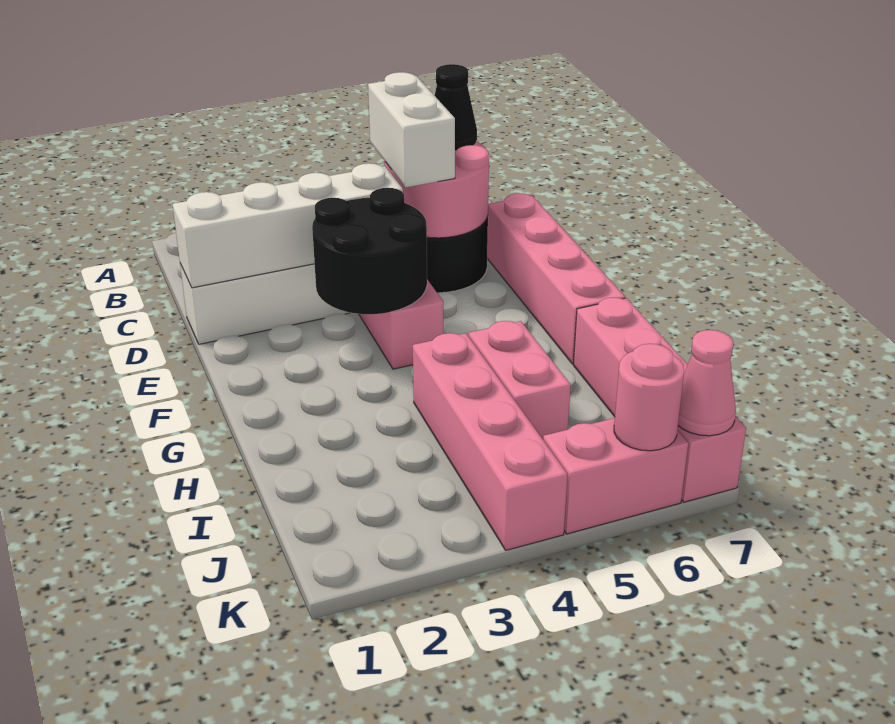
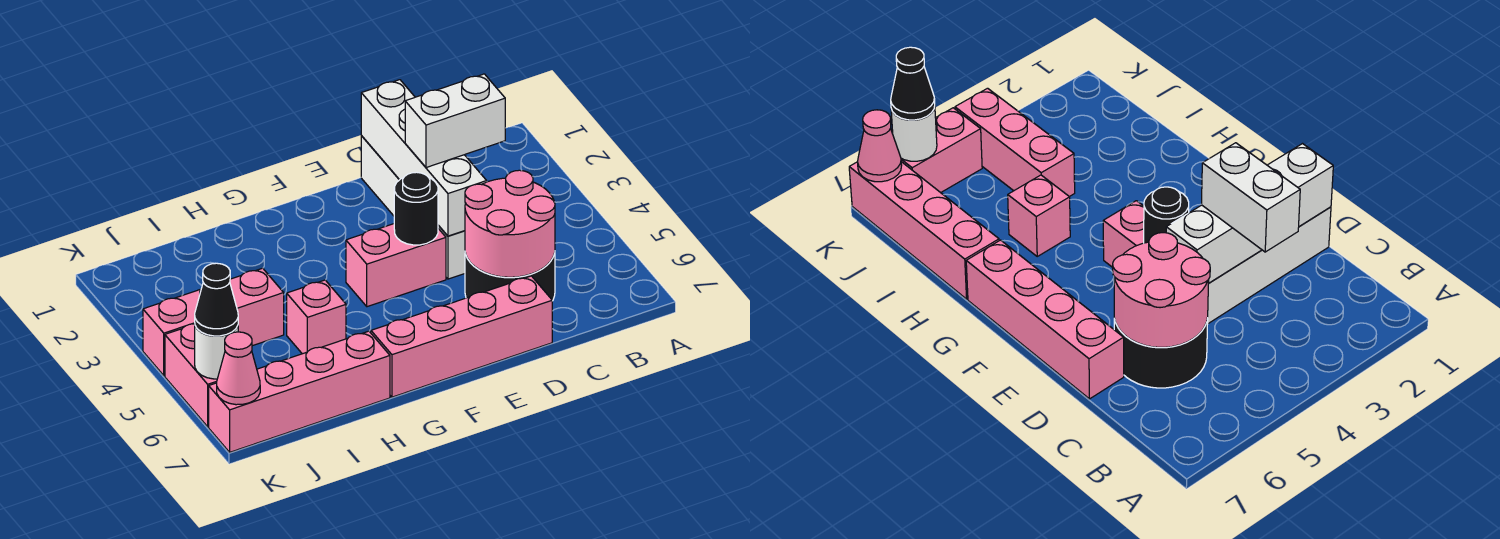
white 1x2 brick [368,72,455,188] -> white 1x2 brick moved to [405,74,505,168]
black 1x1 cone [435,64,477,151] -> black 1x1 cone moved to [195,263,238,336]
black 2x2 round brick [312,188,427,314] -> black 1x1 round brick [394,172,438,245]
pink 1x4 brick [413,333,567,550] -> pink 1x3 brick [143,268,284,376]
pink 1x2 brick [469,321,571,439] -> pink 1x1 brick [287,280,346,354]
pink 1x1 round brick [614,344,684,451] -> white 1x1 round brick [195,326,238,379]

